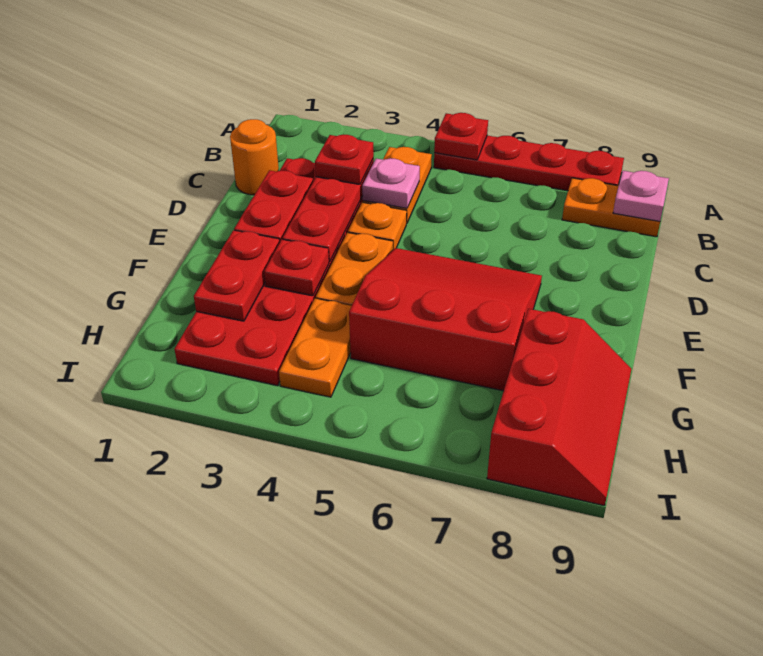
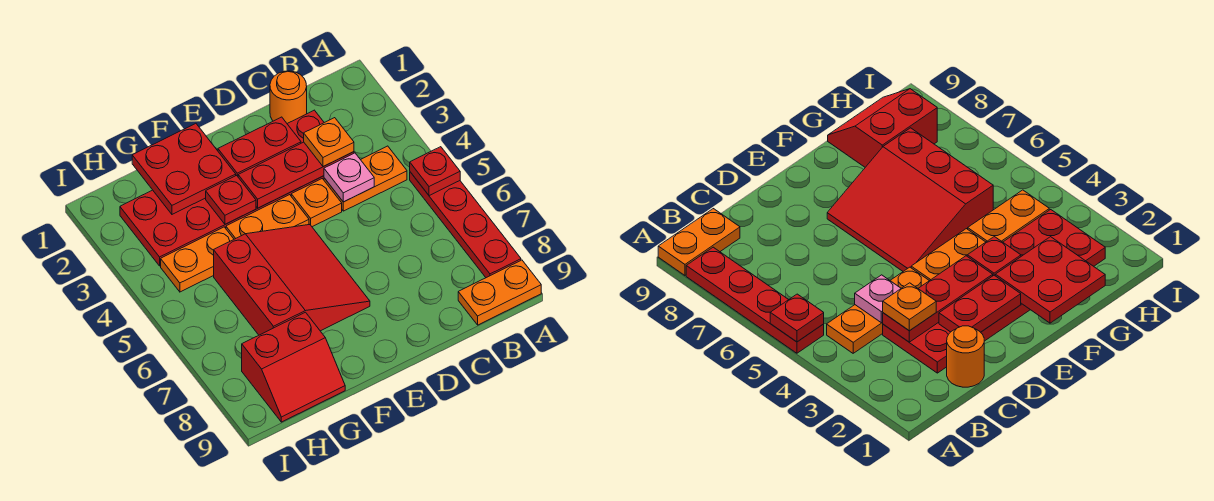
orange 1x2 plate [562,178,660,237] -> orange 1x2 plate turned to [458,260,541,325]
pink 1x1 plate [613,171,669,221] -> none
red 1x1 plate [315,135,374,184] -> orange 1x1 plate [304,118,354,167]
red 1x2 plate [194,230,280,321] -> red 2x2 plate [132,124,236,214]
red 2x3 slope [487,309,631,506] -> red 2x2 slope [242,312,345,422]

